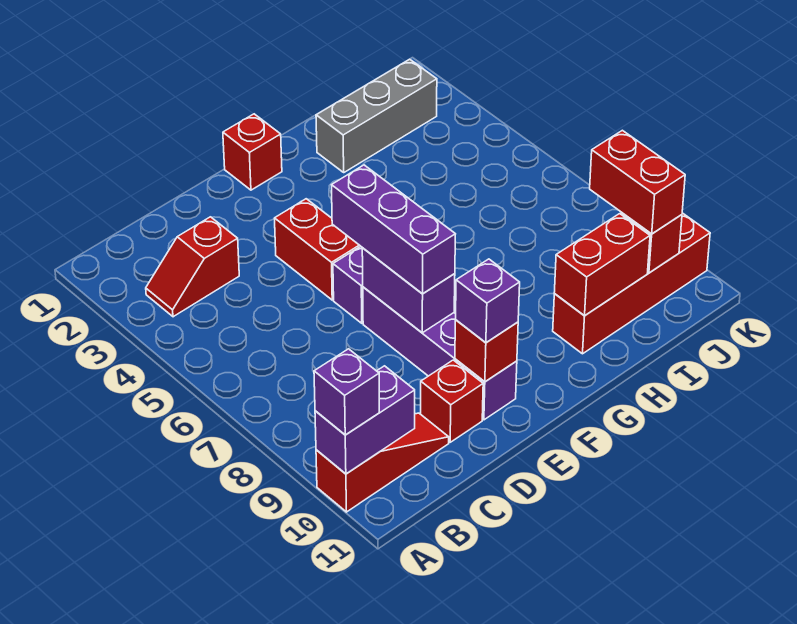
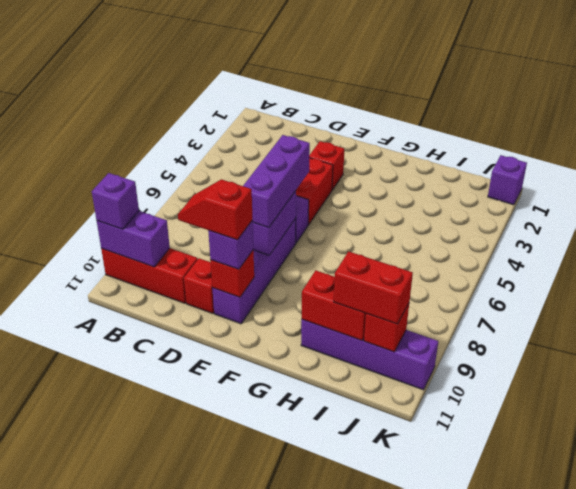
red 1x3 slope [316,413,449,512] -> red 1x3 brick [101,248,198,303]
red 1x2 slope [146,217,239,317] -> red 1x2 slope moved to [178,179,253,240]
red 1x1 brick [223,114,282,190] -> red 1x1 brick moved to [309,141,344,190]
grey 1x3 brick [316,59,437,172] -> none
red 1x4 brick [553,213,710,354] -> purple 1x4 brick [301,319,438,390]
red 1x2 brick [590,130,685,234] -> red 1x2 brick turned to [334,251,413,324]
none -> purple 1x1 brick [488,155,527,205]

